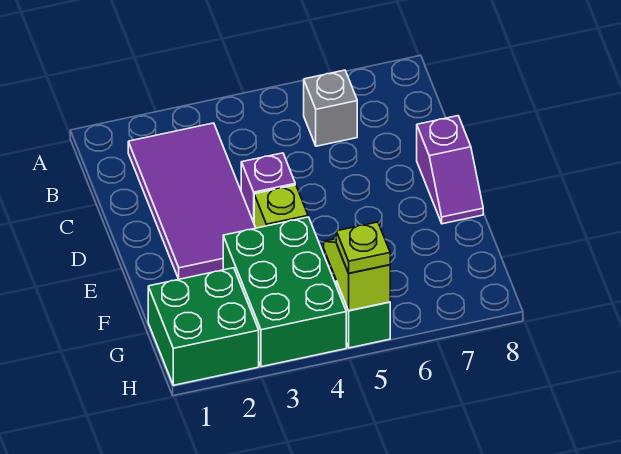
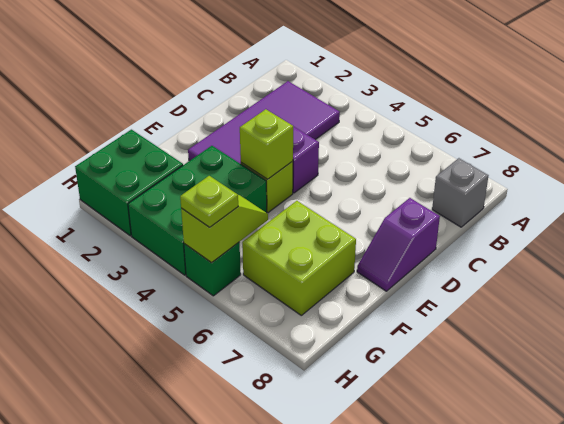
grey 1x1 brick [304,70,357,146] -> grey 1x1 brick moved to [432,158,488,227]
none -> lime 1x1 brick [240,109,293,179]
none -> lime 2x2 brick [242,201,356,315]

